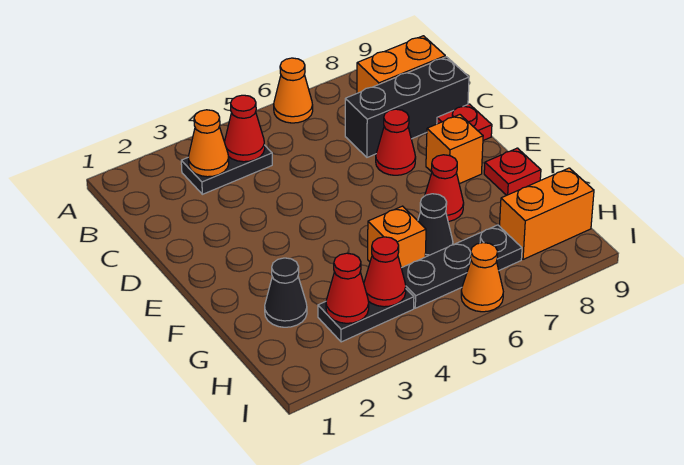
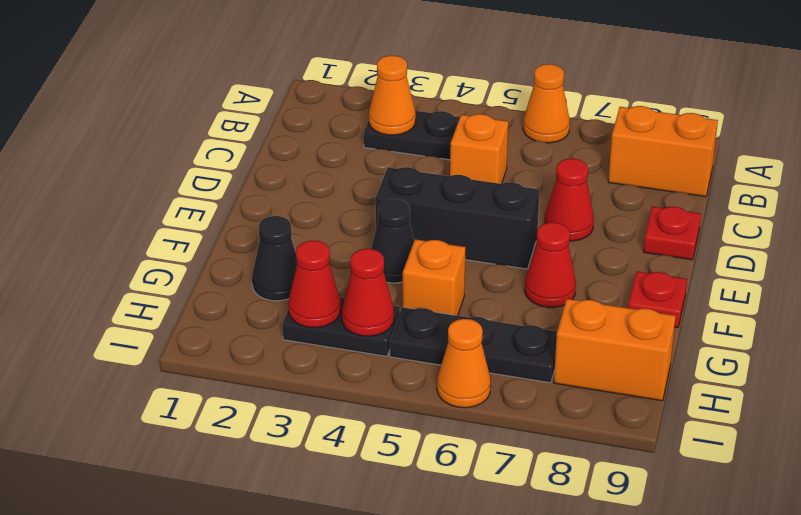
red 1x1 cone [225,95,265,162] -> none
black 1x3 brick [345,57,469,157] -> black 1x3 brick moved to [376,167,540,269]
orange 1x1 brick [426,115,483,184] -> orange 1x1 brick moved to [450,114,508,184]
black 1x1 cone [418,194,453,257] -> black 1x1 cone moved to [371,199,414,283]

